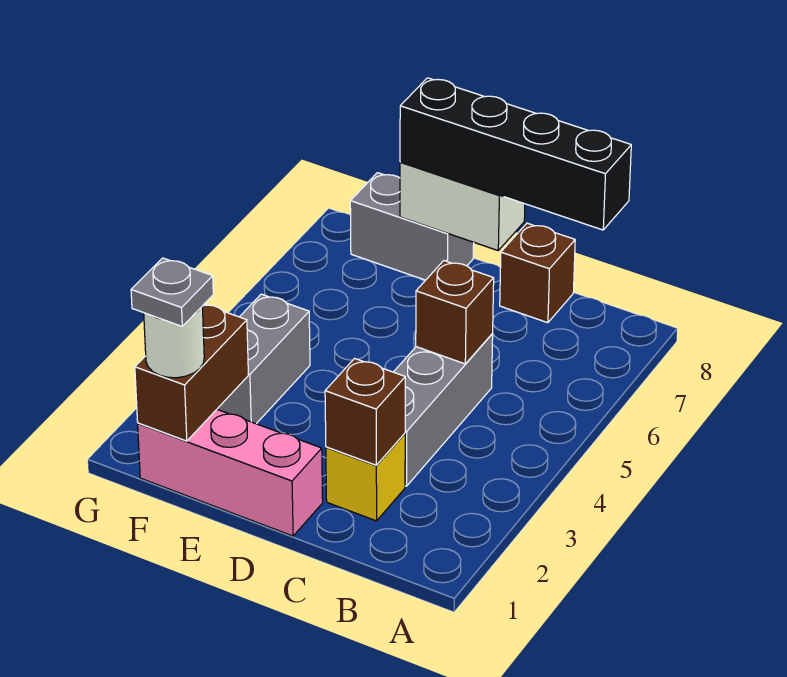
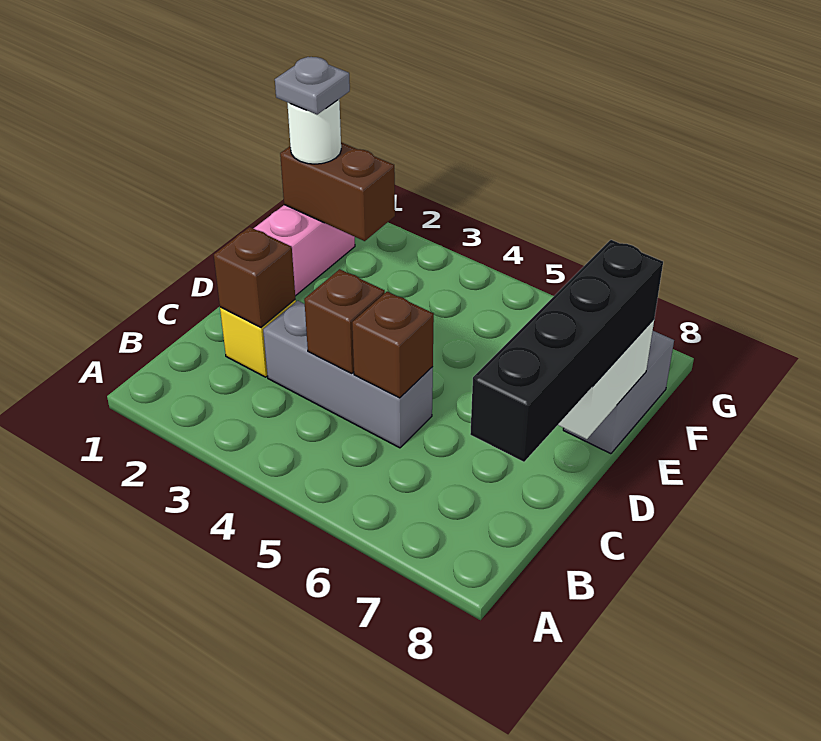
brown 1x1 brick [500,223,575,323] -> brown 1x1 brick moved to [304,269,385,374]
grey 1x2 brick [217,294,310,424] -> none

